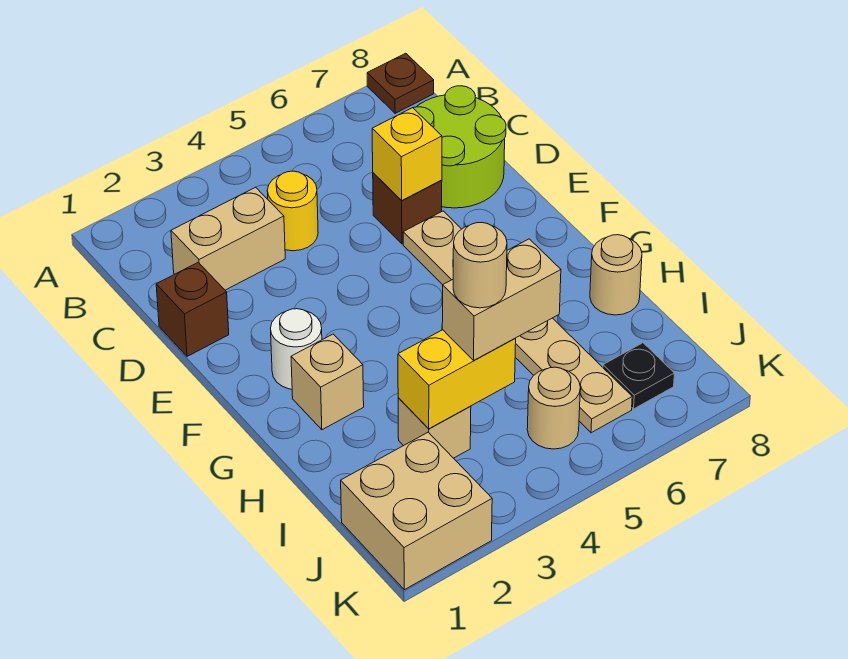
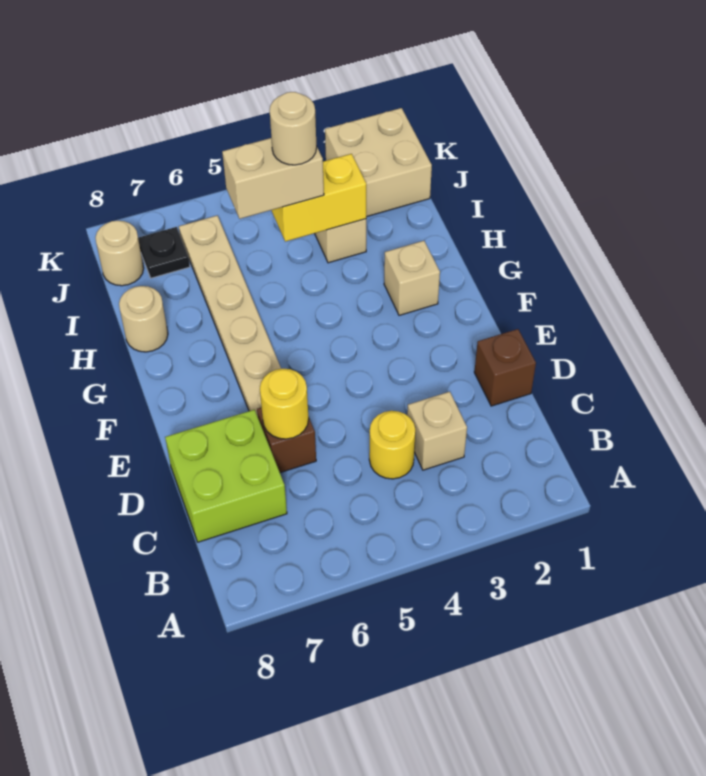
brown 1x1 plate [367,53,434,113] -> none
tan 1x2 brick [171,187,285,290] -> tan 1x1 brick [407,392,467,470]
lime 2x2 round brick [414,86,506,208] -> lime 2x2 brick [165,410,287,542]
yellow 1x1 brick [372,108,442,201] -> yellow 1x1 round brick [260,368,309,439]
white 1x1 round brick [271,309,322,389] -> none
tan 1x1 round brick [527,367,580,449] -> tan 1x1 round brick moved to [95,221,144,286]

